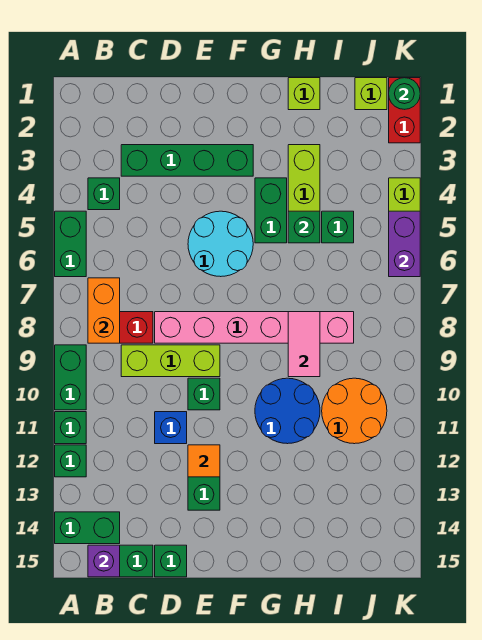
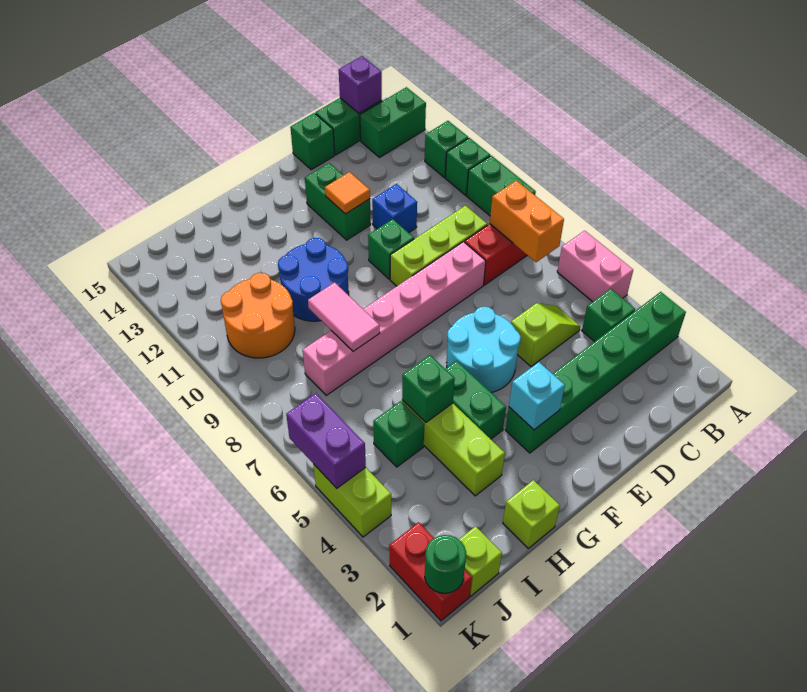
green 1x2 brick [55,211,86,277] -> pink 1x2 brick [557,231,633,302]
green 1x4 brick [121,145,253,176] -> green 1x6 brick [505,292,686,453]
none -> lime 1x2 slope [511,303,580,367]
none -> cyan 1x1 brick [509,362,565,430]

